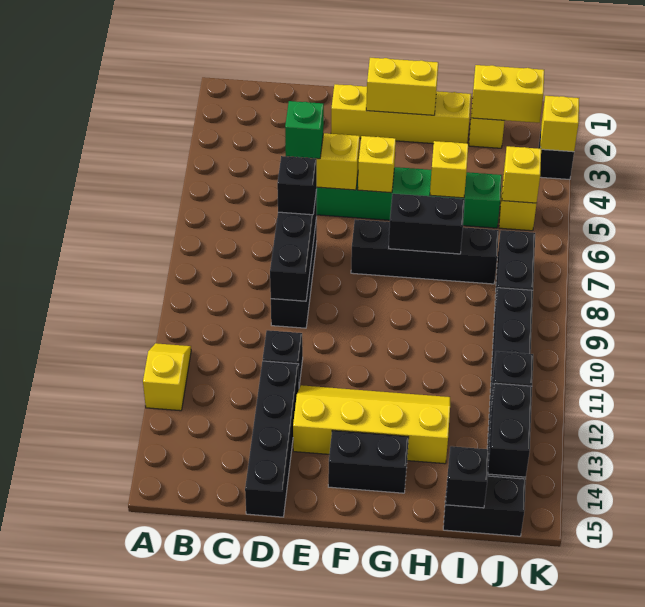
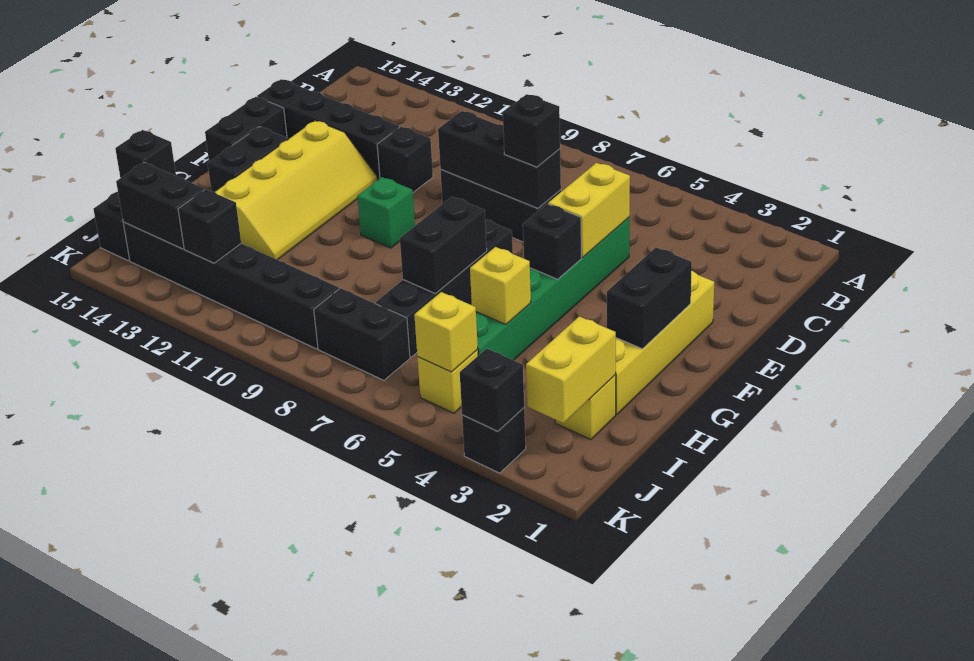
yellow 1x2 slope [143,343,191,411] -> none
green 1x1 brick [285,101,324,159] -> green 1x1 brick moved to [357,177,415,248]
none -> black 1x2 brick [205,97,287,162]
yellow 1x2 brick [366,58,438,115] -> black 1x2 brick [607,248,692,349]
yellow 1x1 brick [358,136,396,193] -> black 1x1 brick [523,204,581,279]
yellow 1x1 brick [540,96,579,152] -> black 1x1 brick [460,349,524,431]

